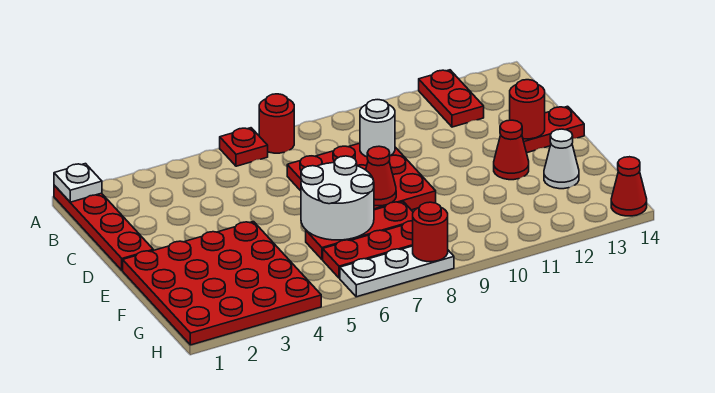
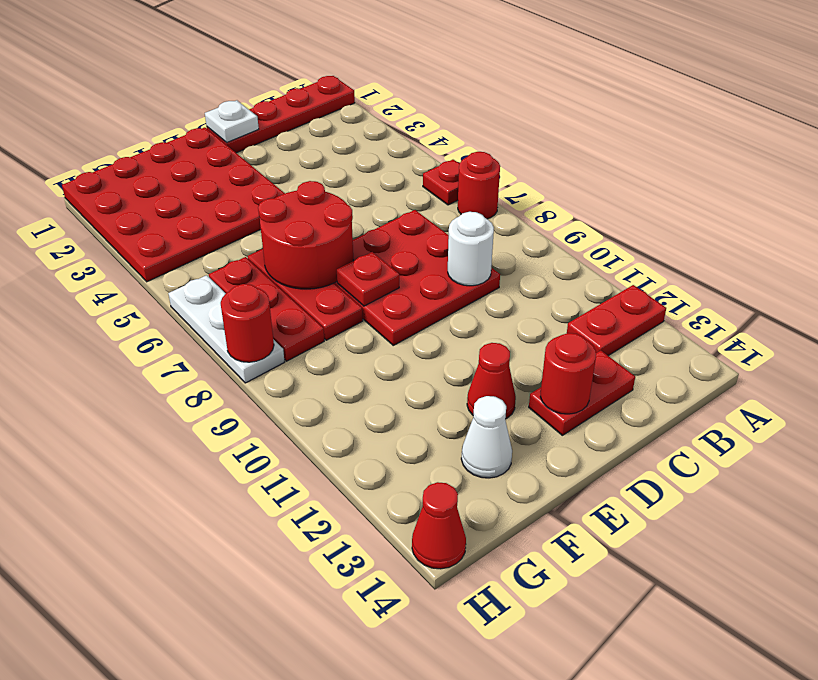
white 1x1 plate [54,164,102,202] -> white 1x1 plate moved to [205,100,259,143]
red 1x2 plate [523,106,584,153] -> red 1x2 plate turned to [529,350,635,435]
white 2x2 round brick [301,156,374,240] -> red 2x2 round brick [258,181,353,289]
red 1x1 cone [366,146,396,206] -> red 1x1 plate [337,252,399,306]

